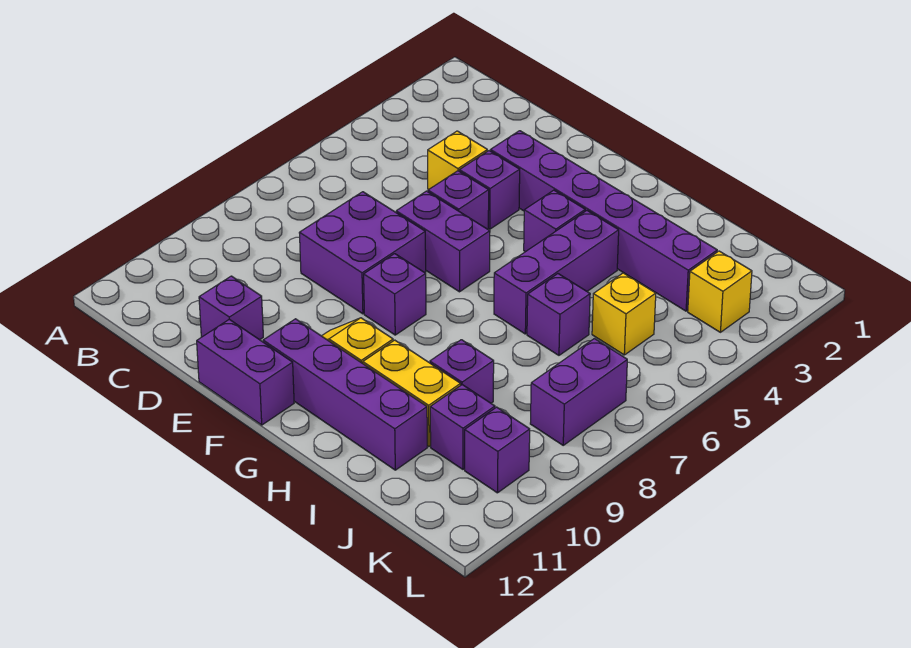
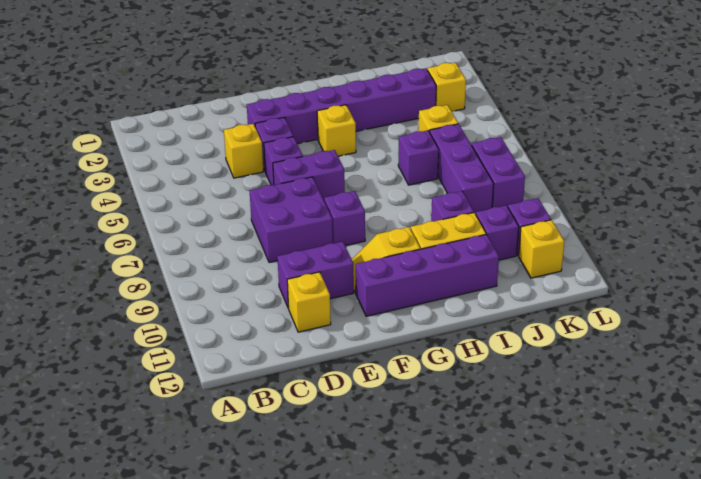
purple 1x1 brick [199,276,263,340] -> yellow 1x1 brick [287,272,331,332]
purple 1x2 brick [197,319,294,425] -> purple 1x2 brick moved to [277,242,354,308]
purple 1x1 brick [524,190,585,252] -> yellow 1x1 brick [317,105,356,156]
purple 1x3 brick [494,211,619,334] -> purple 1x3 brick moved to [430,124,494,214]
none -> yellow 1x1 brick [519,220,564,278]

